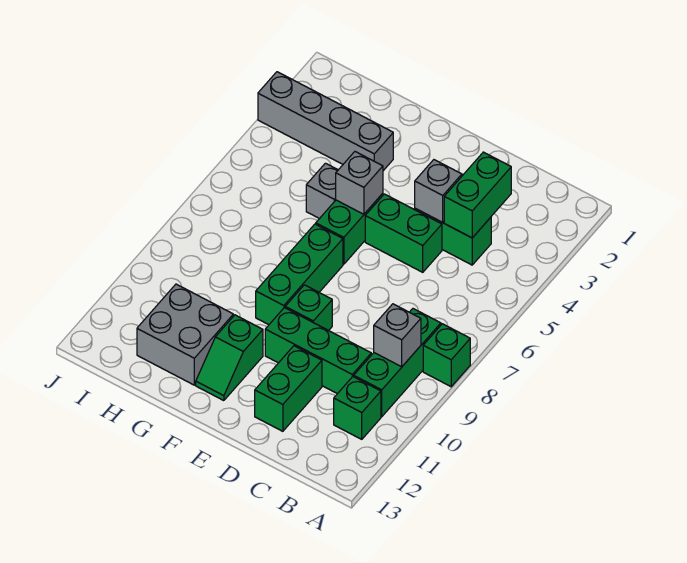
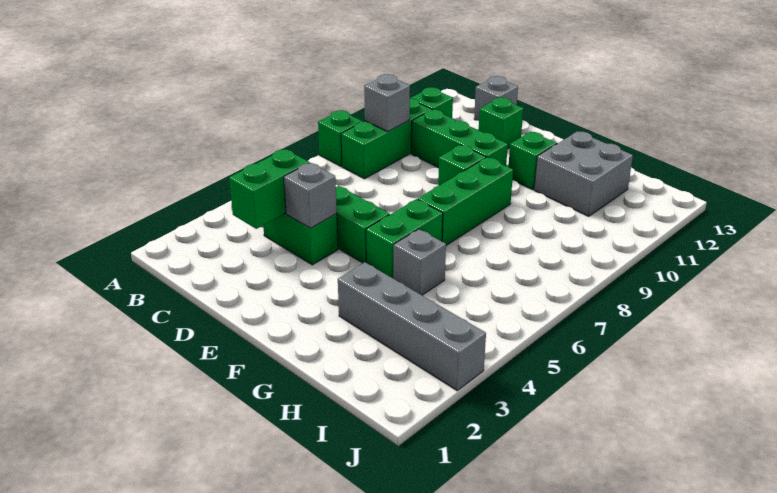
green 1x2 brick [255,346,322,431] -> green 1x1 brick [479,98,523,149]
grey 1x1 brick [336,152,383,214] -> grey 1x1 brick moved to [474,76,518,121]

